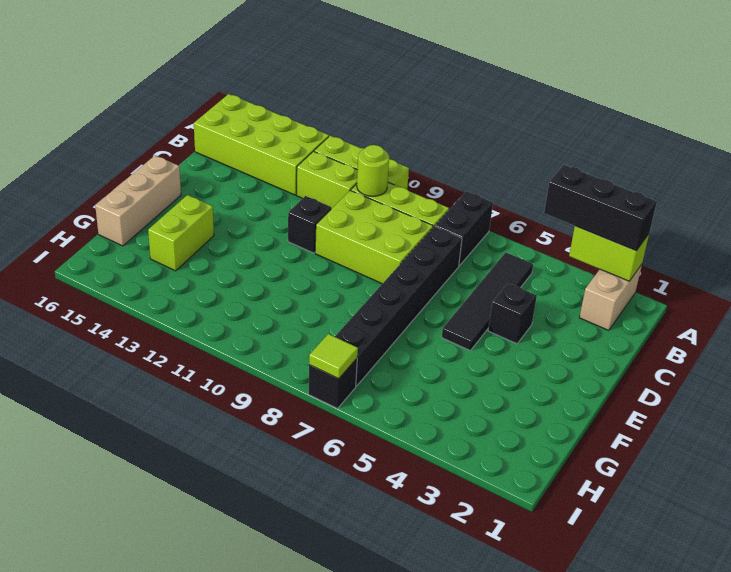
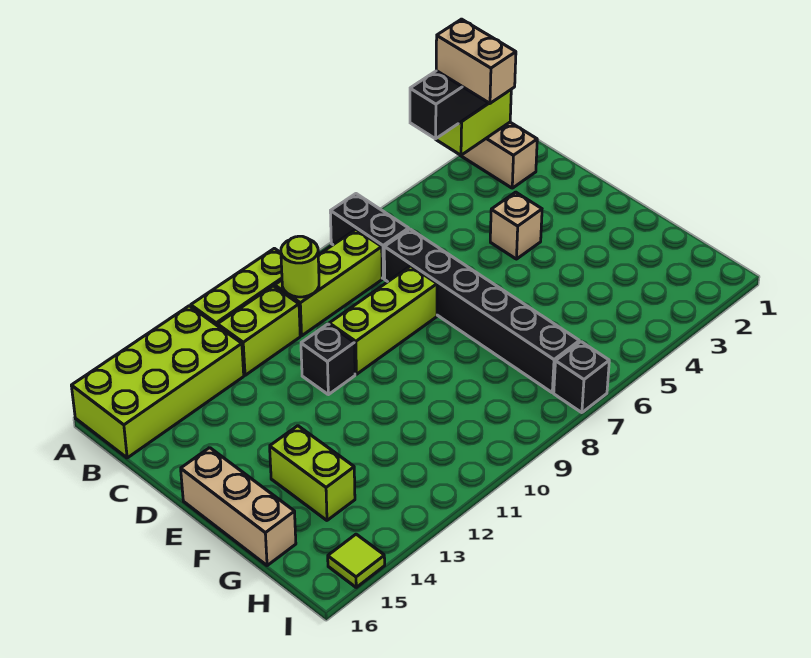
none -> tan 1x2 brick [436,19,516,103]
black 1x4 tile [442,252,533,350] -> none
lime 2x3 brick [315,190,433,284] -> lime 1x3 brick [329,266,437,374]
black 1x1 brick [488,283,537,344] -> tan 1x1 brick [490,192,542,259]
lime 1x1 tile [309,334,358,379] -> lime 1x1 tile moved to [328,534,385,587]

